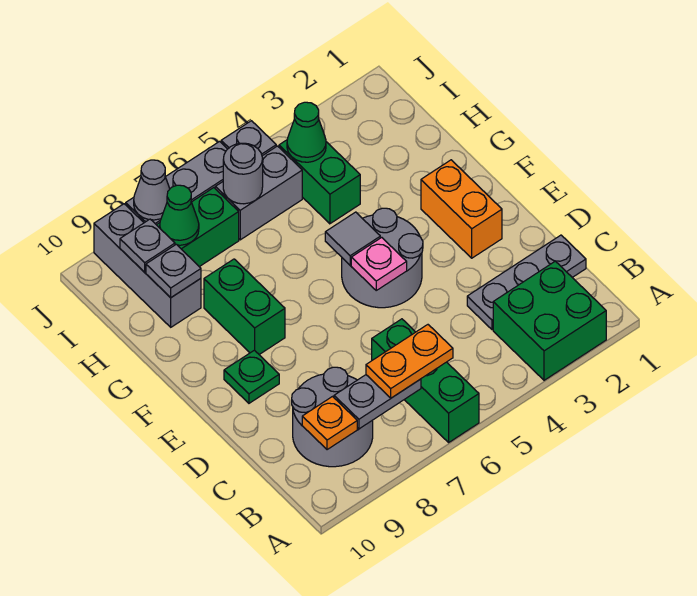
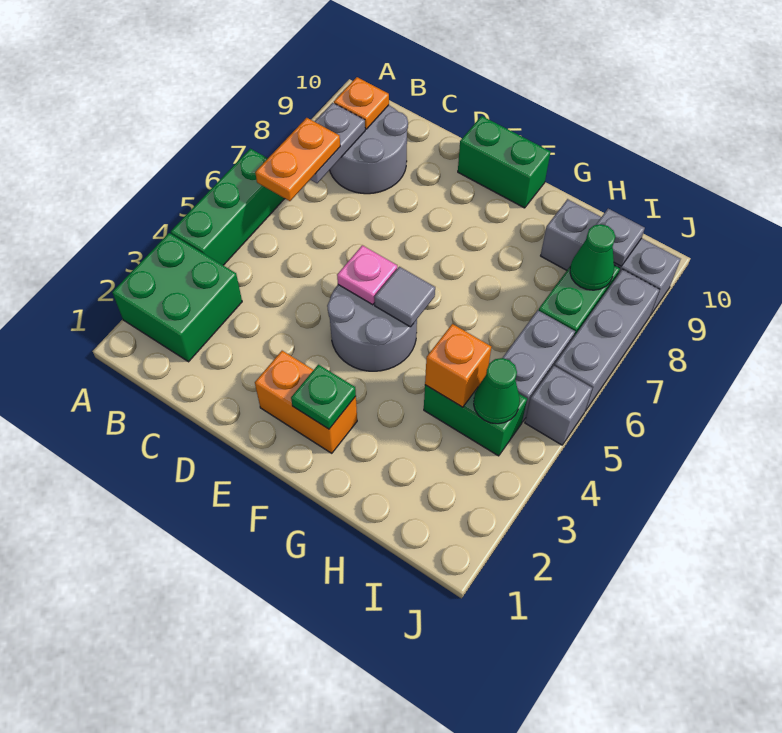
green 1x3 brick [372,319,479,442] -> green 1x3 brick turned to [171,149,285,265]
grey 1x3 plate [467,235,586,330] -> none
green 1x1 plate [224,350,279,403] -> green 1x1 plate moved to [291,365,356,429]
green 1x2 brick [204,259,285,354] -> green 1x2 brick moved to [458,116,551,208]
none -> orange 1x1 brick [425,324,491,407]
grey 1x1 plate [146,244,201,298] -> none
grey 1x1 round brick [223,143,263,204] -> none
grey 1x1 cone [134,160,170,220] -> none

